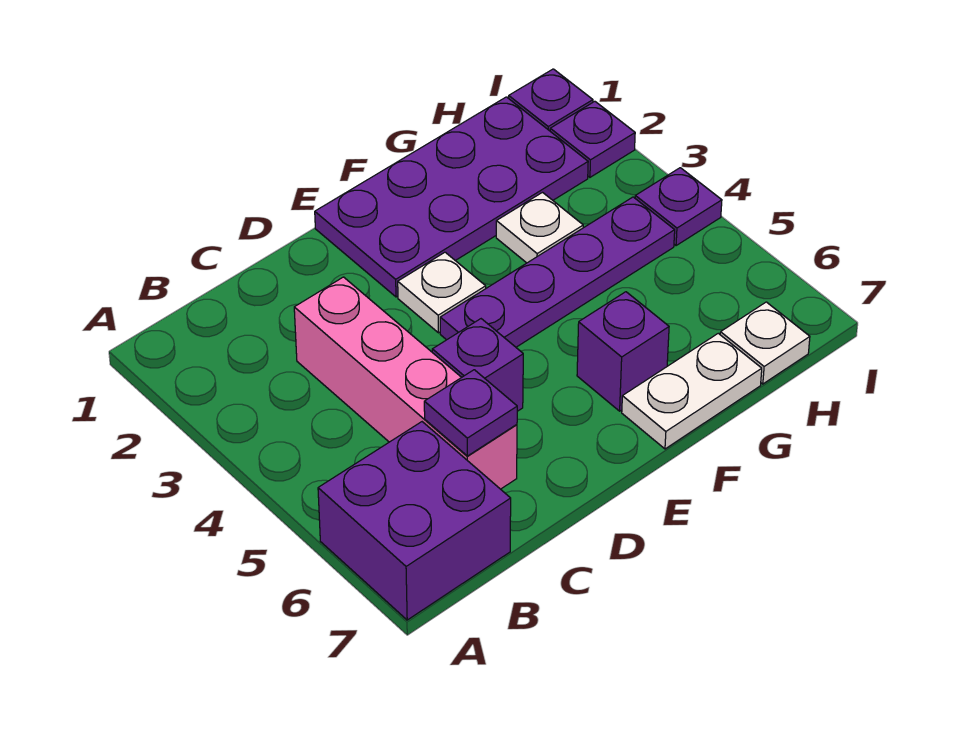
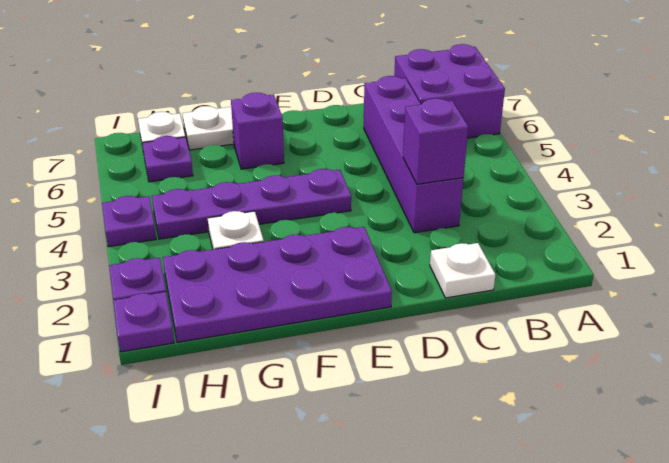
pink 1x4 brick [294,277,517,489] -> purple 1x4 brick [364,76,463,233]
purple 1x1 plate [424,370,517,456] -> purple 1x1 plate moved to [142,136,193,182]
purple 1x1 brick [432,319,523,411] -> purple 1x1 brick moved to [403,99,468,184]
white 1x1 plate [398,252,486,333] -> white 1x1 plate moved to [430,243,496,298]

